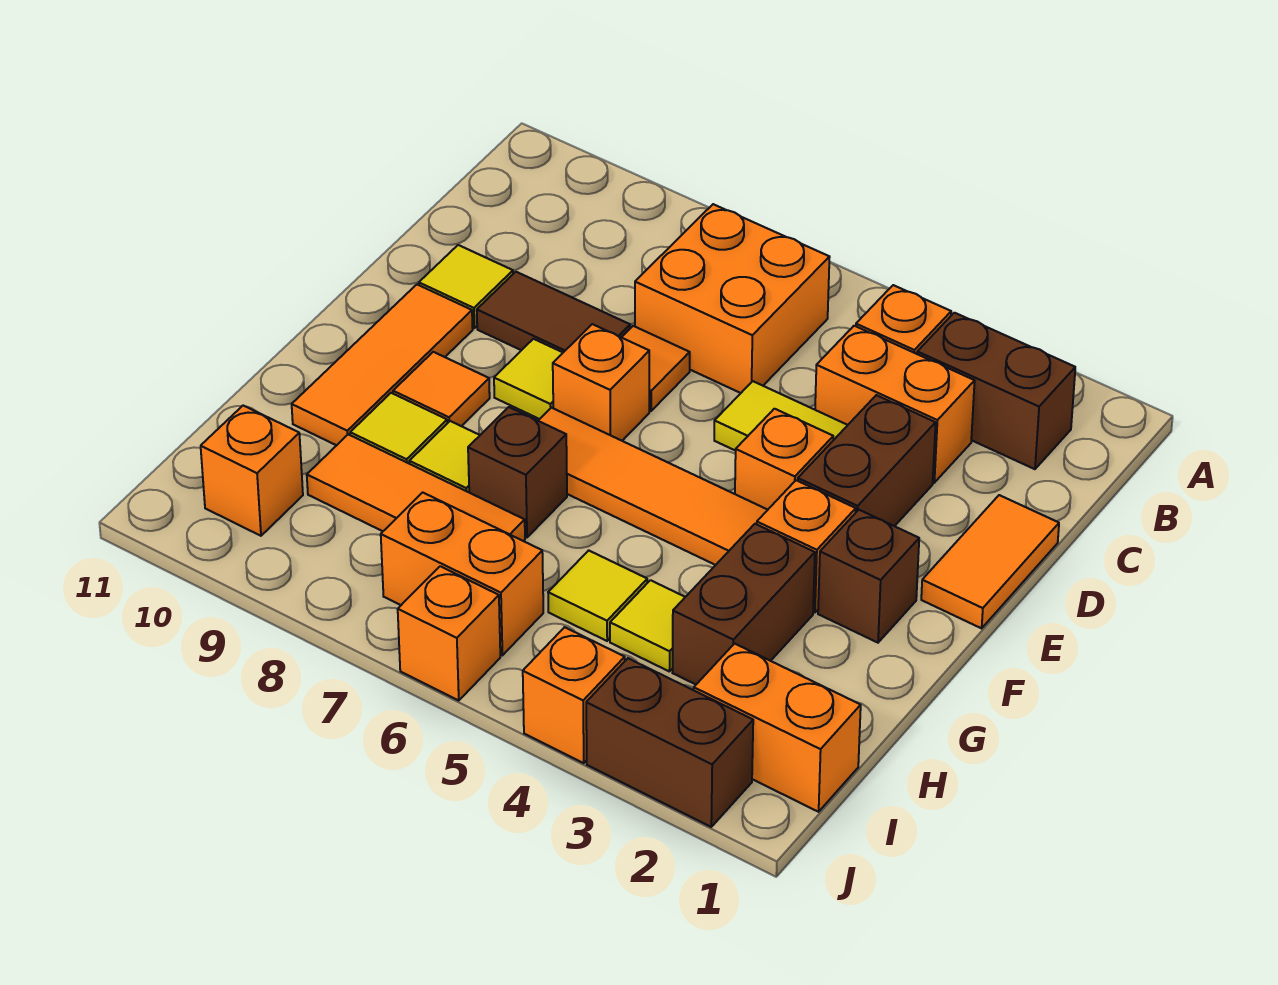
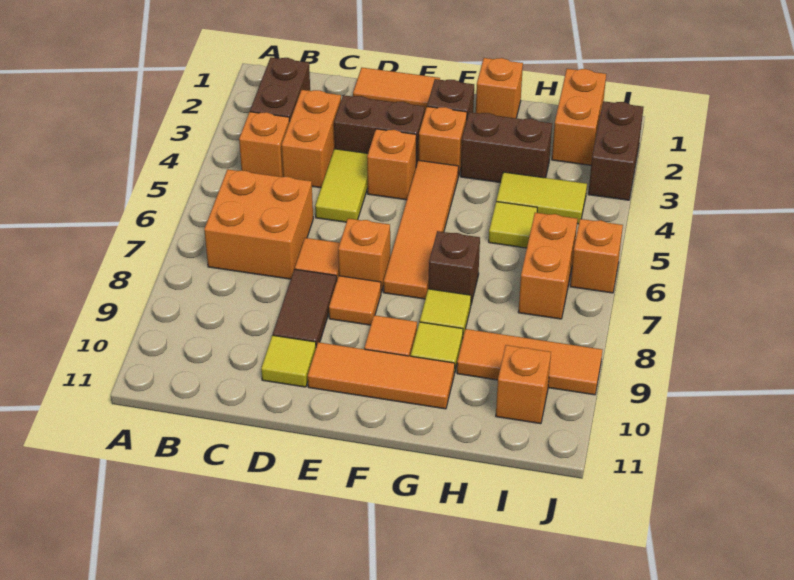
yellow 1x1 tile [494,339,563,419] -> orange 1x1 tile [329,276,381,325]
yellow 1x1 tile [610,580,685,671] -> yellow 1x2 tile [496,172,587,224]
orange 1x3 tile [307,434,525,541] -> orange 1x3 tile turned to [457,329,602,395]
orange 1x1 brick [523,627,625,763] -> orange 1x1 brick moved to [476,58,523,118]

